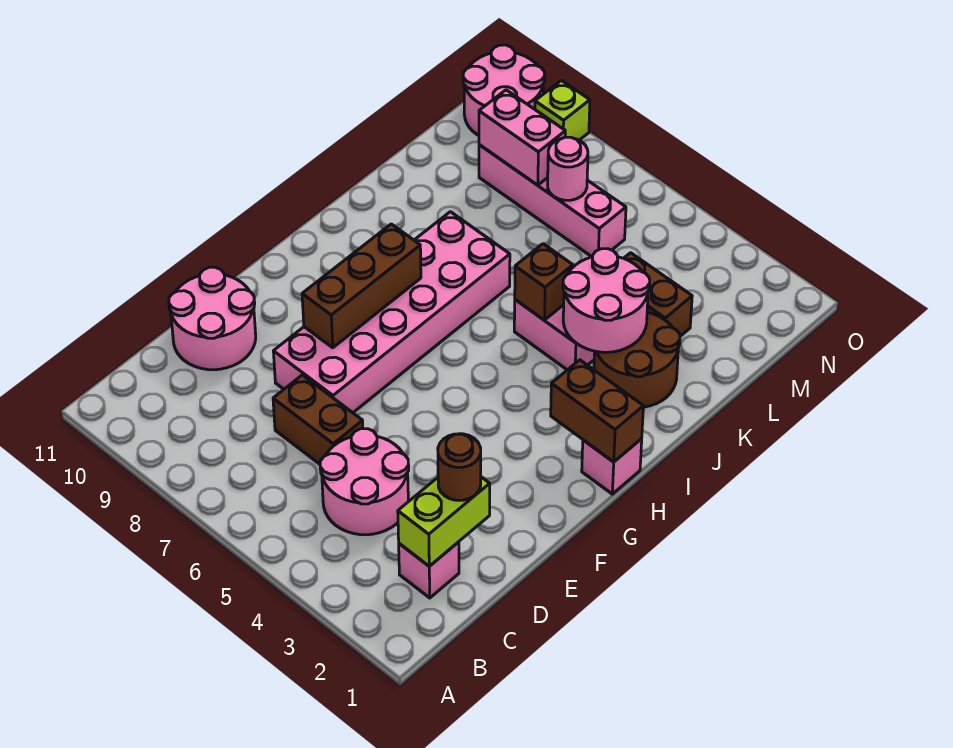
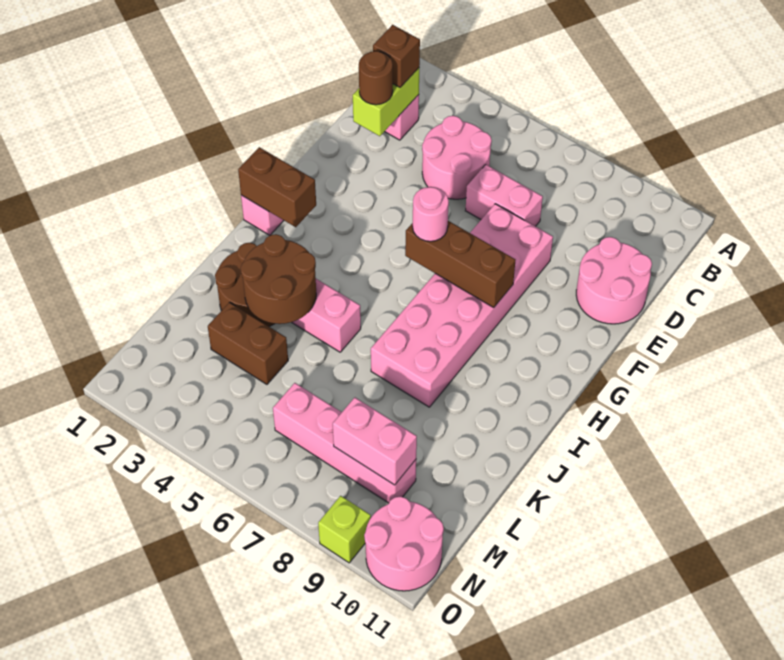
brown 1x2 brick [273,375,363,464] -> pink 1x2 brick [465,165,543,226]
brown 1x3 brick [302,224,421,348] -> brown 1x3 brick turned to [405,221,515,307]
pink 2x2 round brick [563,249,650,352] -> brown 2x2 round brick [241,234,316,324]
brown 1x1 brick [515,244,573,320] -> brown 1x1 brick moved to [373,25,420,87]
pink 1x1 round brick [548,137,588,200] -> pink 1x1 round brick moved to [413,187,449,241]

